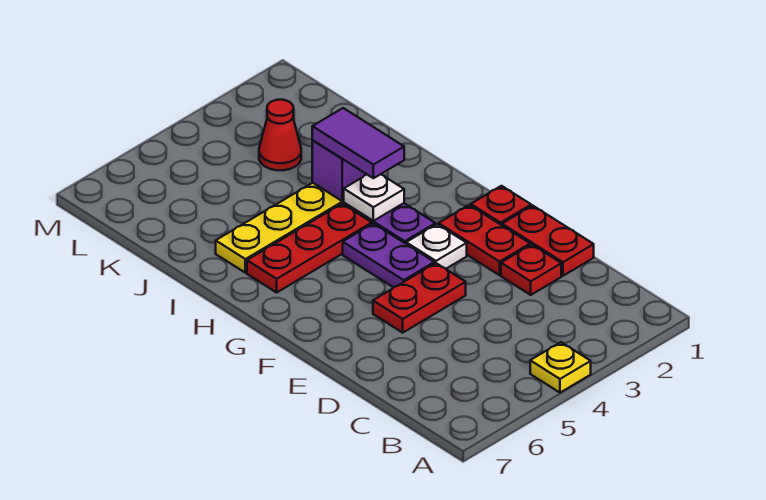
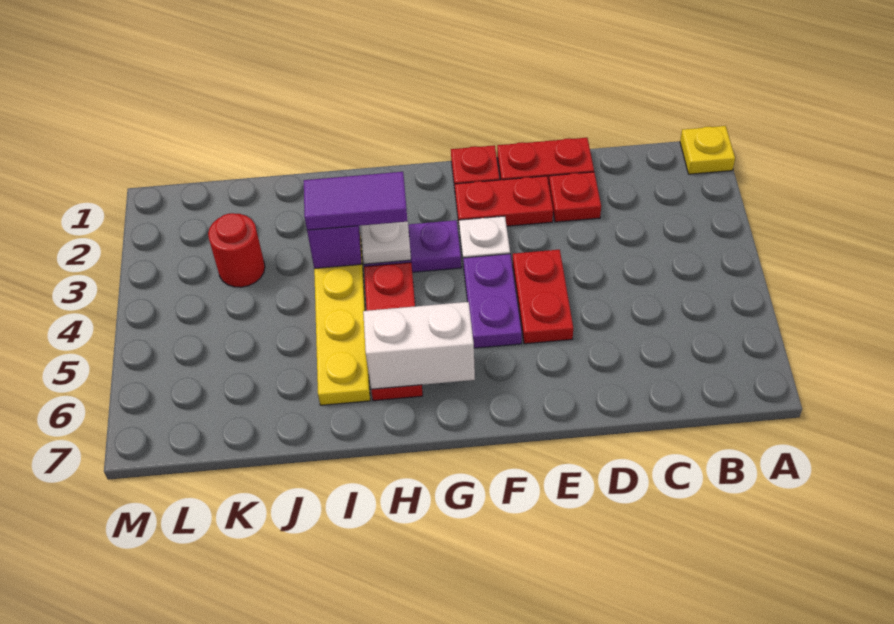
yellow 1x1 plate [530,342,591,393] -> yellow 1x1 plate moved to [680,126,735,174]
purple 1x2 plate [343,224,434,288] -> purple 1x2 plate turned to [463,254,522,348]
none -> white 1x2 brick [363,302,475,389]
red 1x1 cone [259,100,301,170] -> red 1x1 round brick [208,213,265,287]

